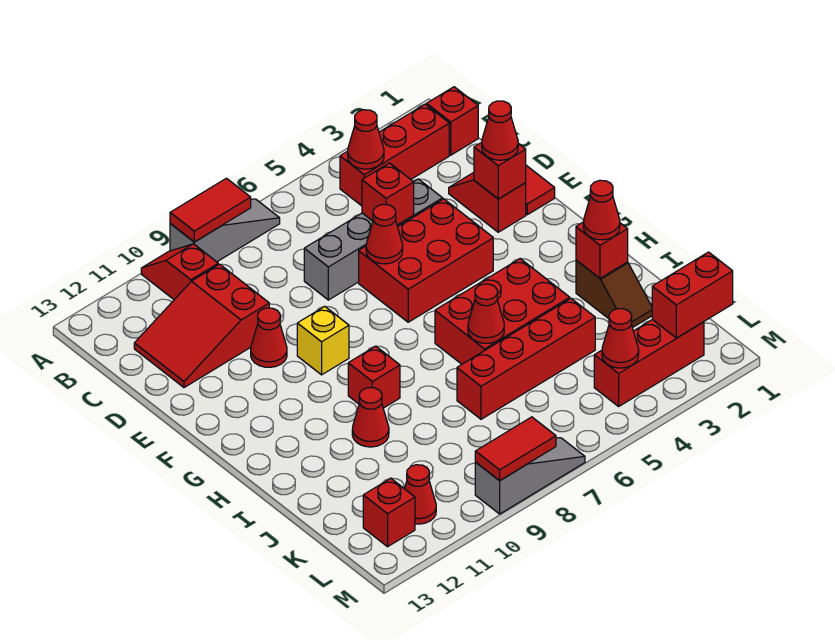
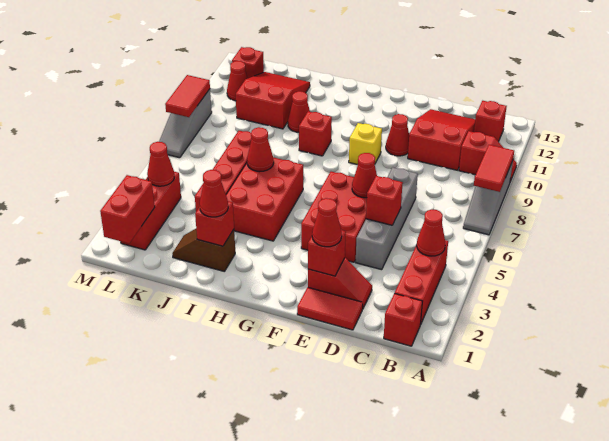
none -> red 1x1 brick [474,101,507,142]
none -> red 2x3 slope [236,72,310,129]

